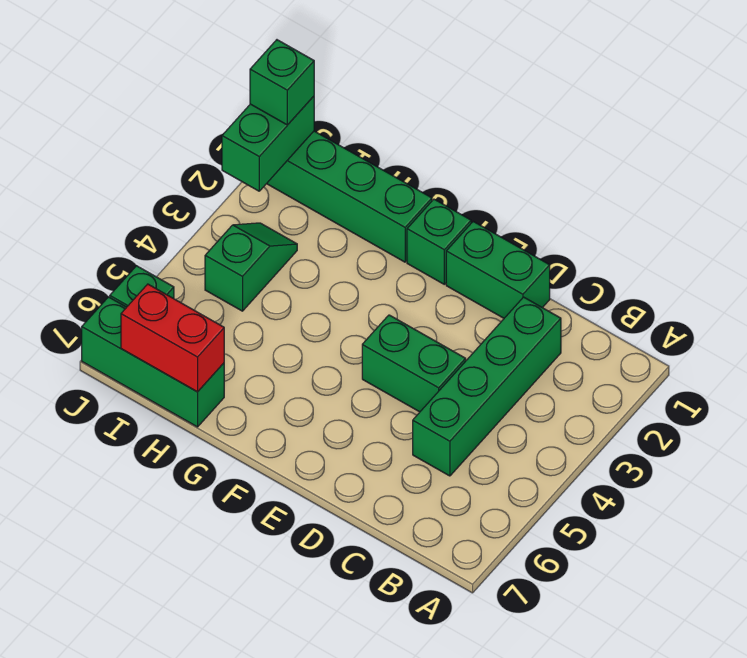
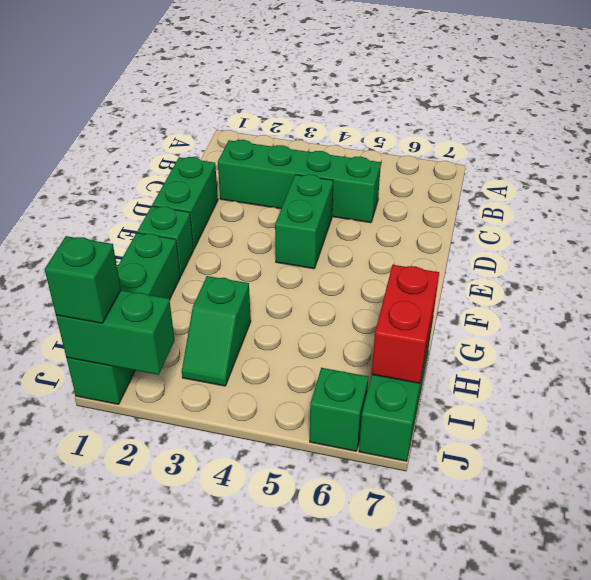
green 1x2 slope [205,223,297,311] -> green 1x2 slope turned to [182,276,251,386]

